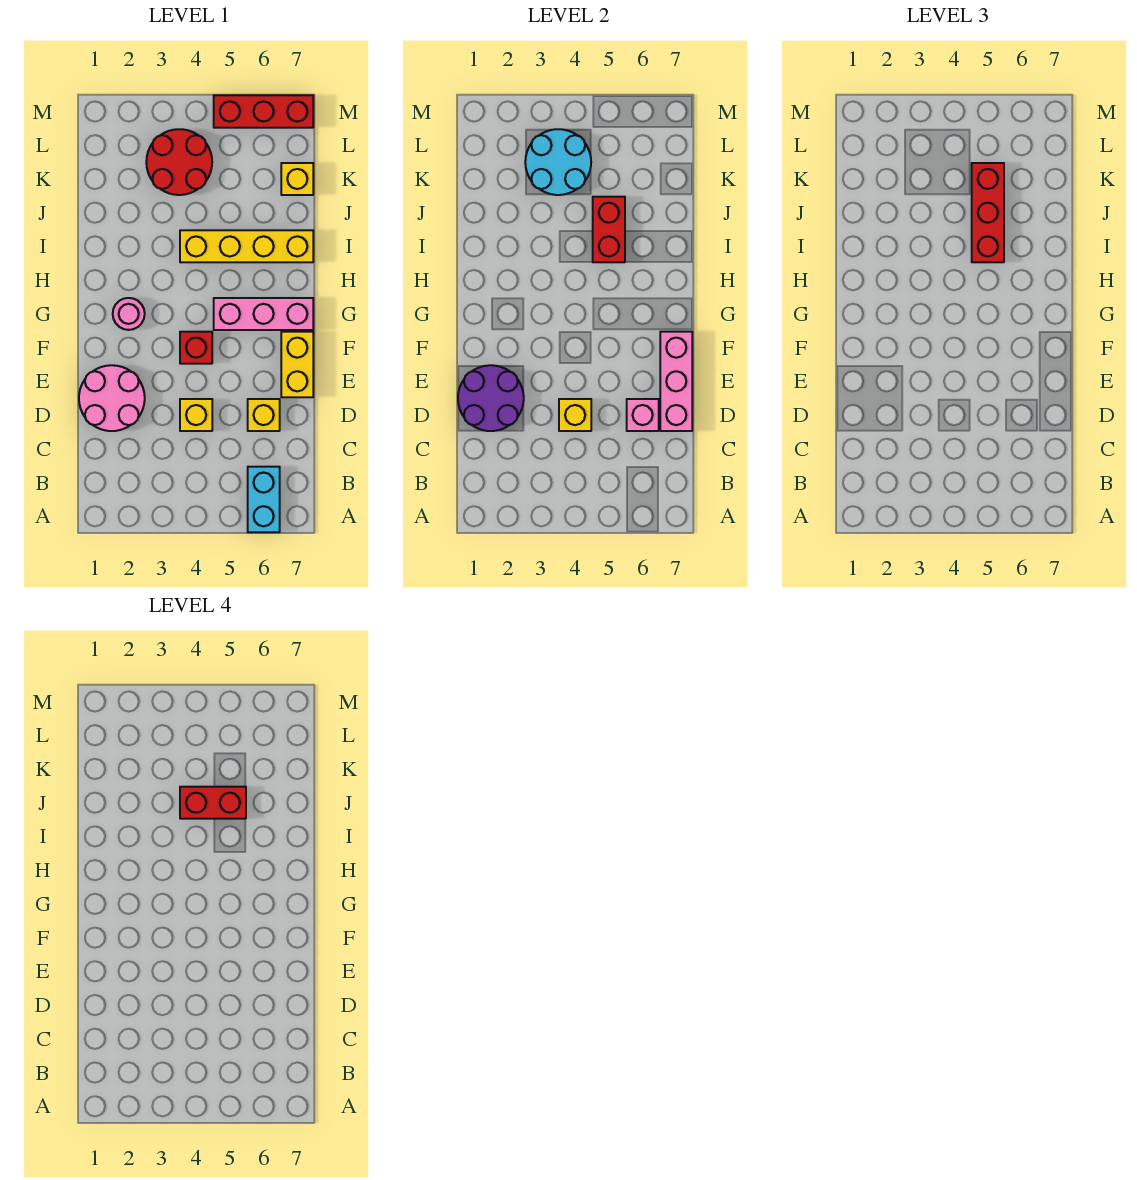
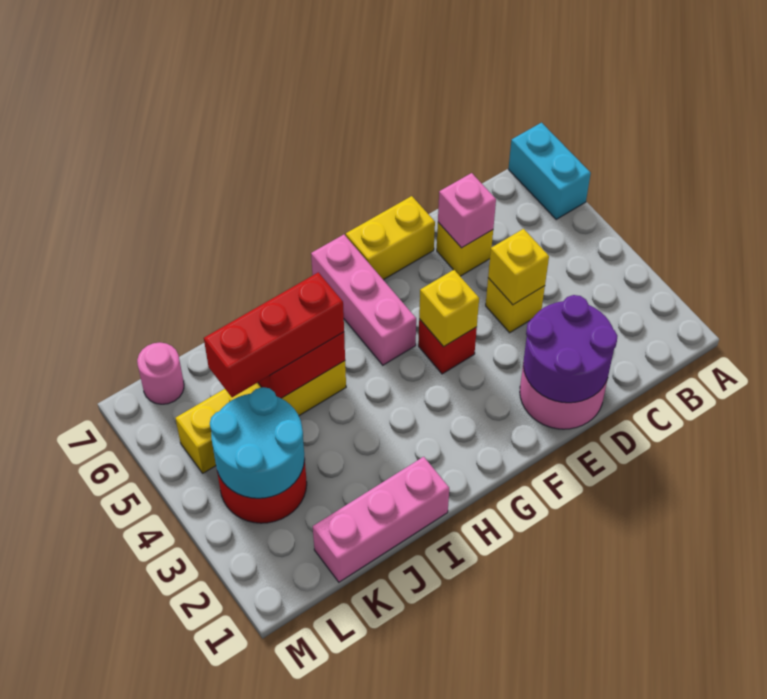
cyan 1x2 brick [248,467,280,532] -> cyan 1x2 brick turned to [508,123,591,220]
pink 1x3 brick [660,332,692,431] -> pink 1x3 brick moved to [313,457,449,582]
pink 1x1 round brick [113,298,145,330] -> pink 1x1 round brick moved to [137,342,184,404]
yellow 1x4 brick [180,230,313,262] -> yellow 1x4 brick turned to [175,361,346,473]
red 1x2 brick [180,787,246,819] -> none
yellow 1x1 brick [281,163,313,195] -> yellow 1x1 brick moved to [419,270,479,347]
red 1x3 brick [214,95,313,128] -> none

